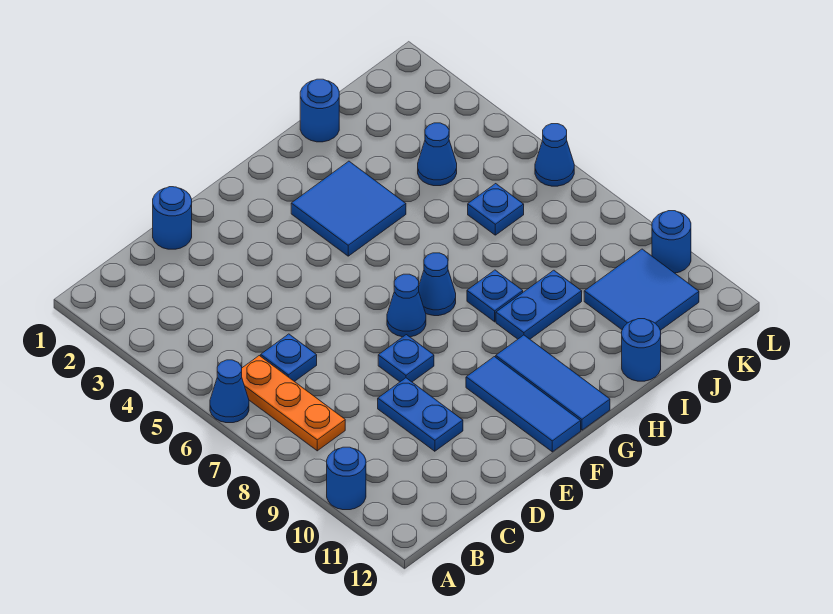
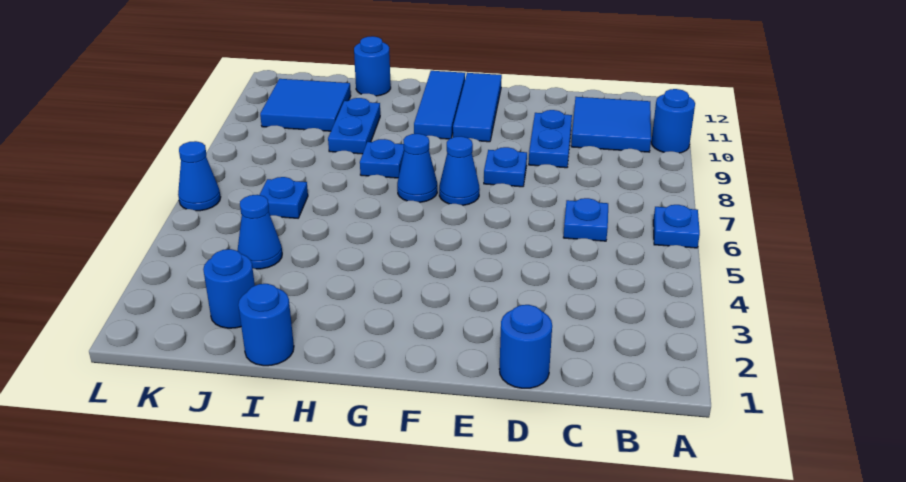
blue 1x1 cone [210,360,249,423] -> blue 1x1 plate [653,205,700,248]
orange 1x3 plate [242,356,345,451] -> none
blue 2x2 tile [291,161,406,256] -> blue 2x2 tile moved to [571,97,651,152]
blue 1x2 plate [496,270,582,339] -> blue 1x2 plate turned to [328,98,380,154]
blue 1x1 round brick [652,211,691,273] -> blue 1x1 round brick moved to [203,249,255,328]

